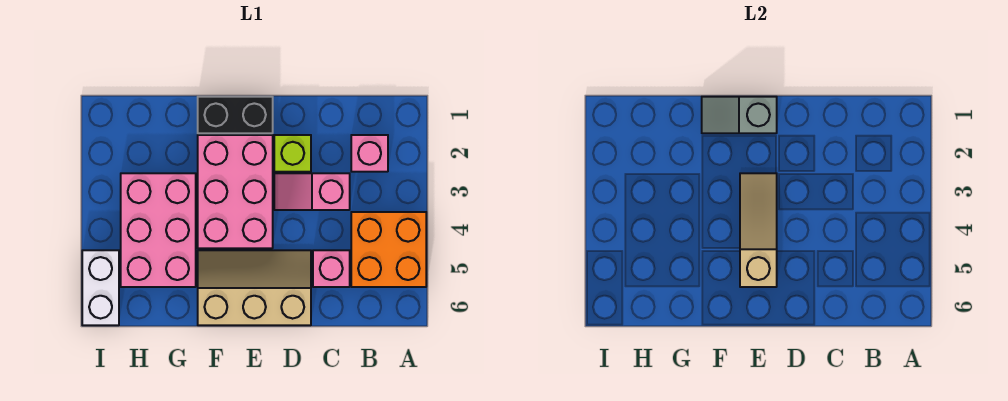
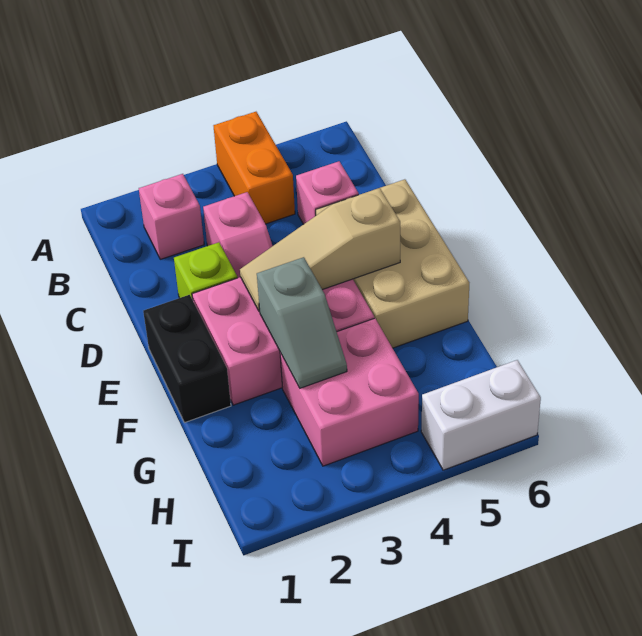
orange 2x2 brick [351,212,426,287] -> orange 1x2 brick [213,112,295,224]
tan 2x3 slope [198,250,311,325] -> tan 2x3 brick [316,179,469,348]
grey 1x2 slope [702,97,777,133] -> grey 1x2 slope moved to [257,257,347,388]
pink 2x3 brick [121,173,196,287] -> pink 2x2 brick [280,318,419,466]

